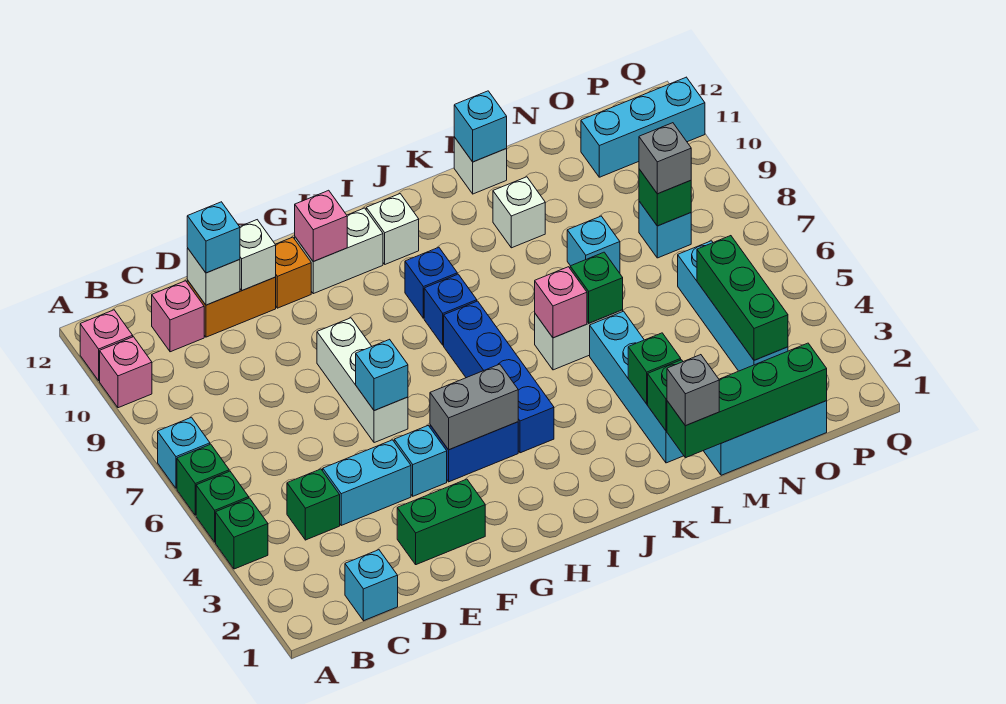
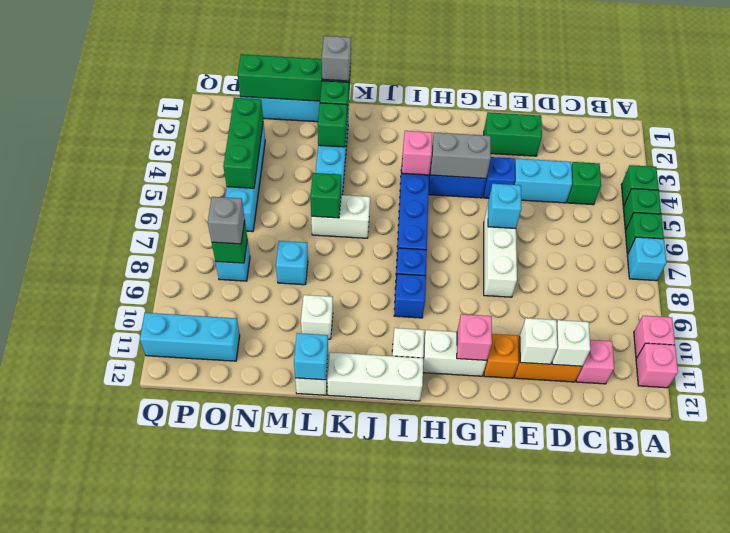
cyan 1x1 brick [345,550,398,621] -> none
cyan 1x1 brick [187,202,240,273] -> none
cyan 1x1 brick [394,426,447,496] -> blue 1x1 brick [484,157,515,198]
none -> white 1x3 brick [327,352,423,401]
pink 1x1 brick [535,267,587,338] -> pink 1x1 brick moved to [402,131,432,175]

